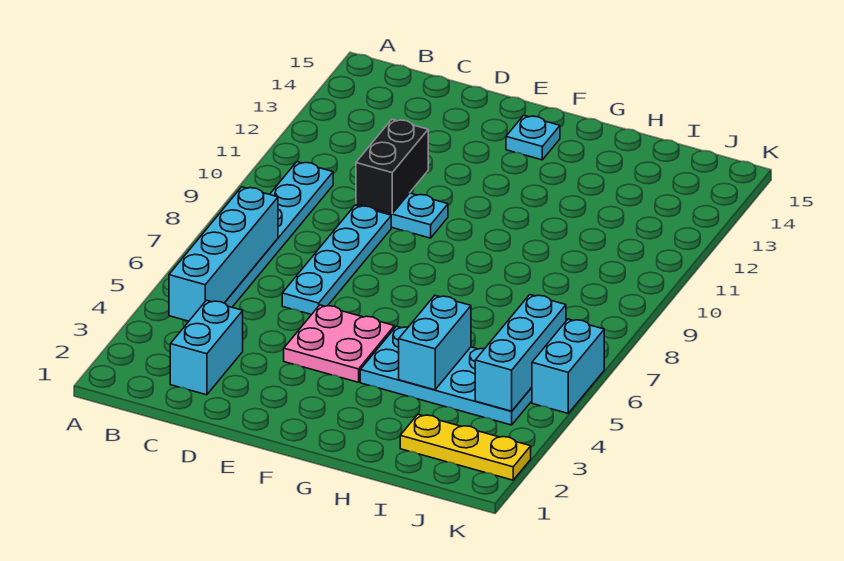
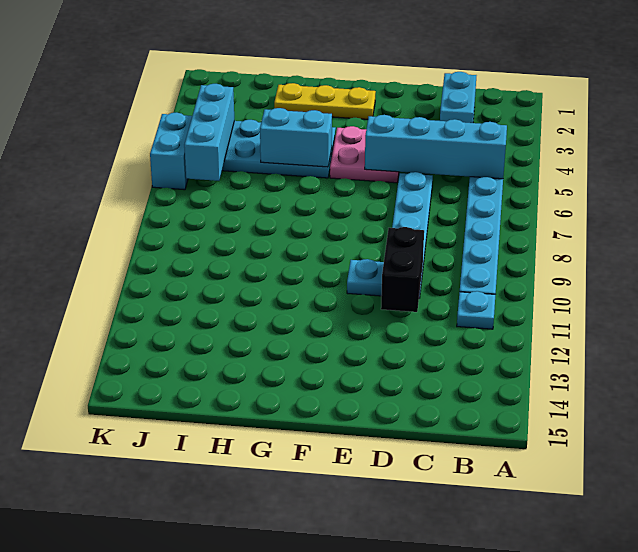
cyan 1x4 brick [169,187,278,321] -> cyan 1x4 brick turned to [365,115,507,179]
cyan 1x1 plate [506,115,560,160] -> cyan 1x1 plate moved to [457,291,495,329]
cyan 1x2 brick [399,296,471,390] -> cyan 1x2 brick turned to [260,108,332,167]
yellow 1x3 plate [400,414,531,480] -> yellow 1x3 plate moved to [274,83,376,119]

